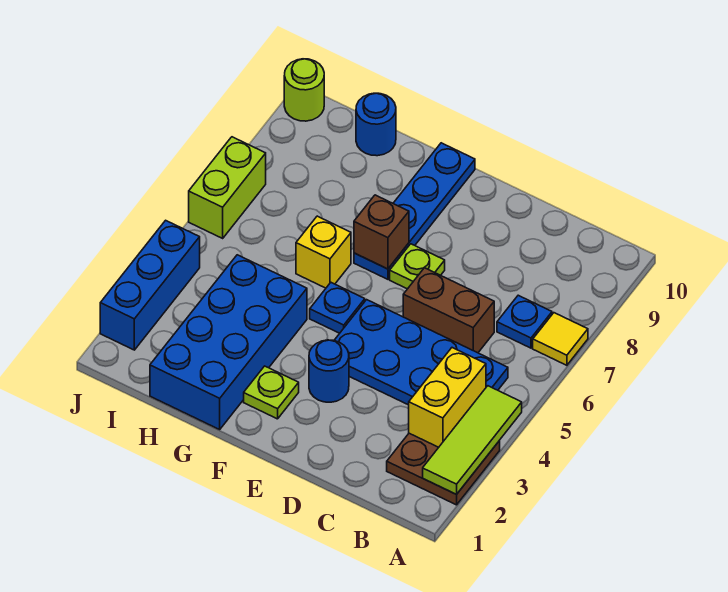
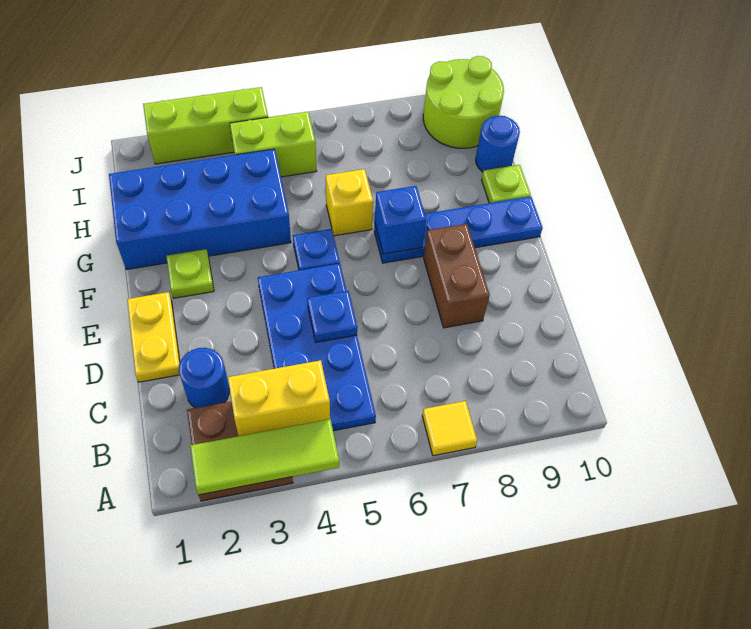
blue 1x1 plate [497,295,552,348] -> blue 1x1 plate moved to [307,291,357,342]
brown 1x2 brick [403,268,494,353] -> brown 1x2 brick moved to [424,224,490,328]
none -> yellow 1x2 plate [127,292,180,382]
blue 1x1 round brick [309,340,349,402] -> blue 1x1 round brick moved to [179,348,229,408]
lime 1x1 plate [390,244,445,289] -> lime 1x1 plate moved to [482,165,531,203]
brown 1x1 brick [354,195,409,269] -> blue 1x1 brick [375,186,426,254]
blue 1x3 brick [100,220,200,350] -> lime 1x3 brick [143,87,268,164]
lime 1x2 brick [189,137,266,238] -> lime 1x2 brick moved to [230,112,317,177]
lime 1x1 round brick [284,59,324,121] -> lime 2x2 round brick [423,56,504,148]

